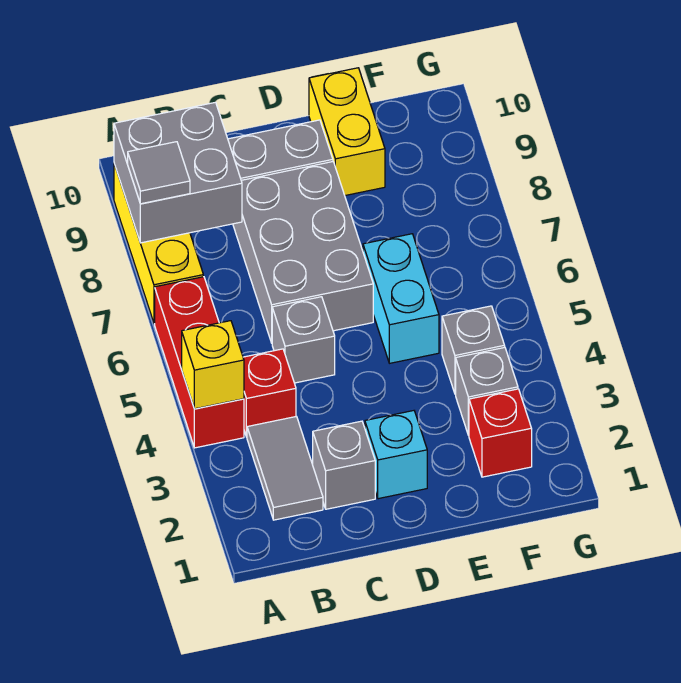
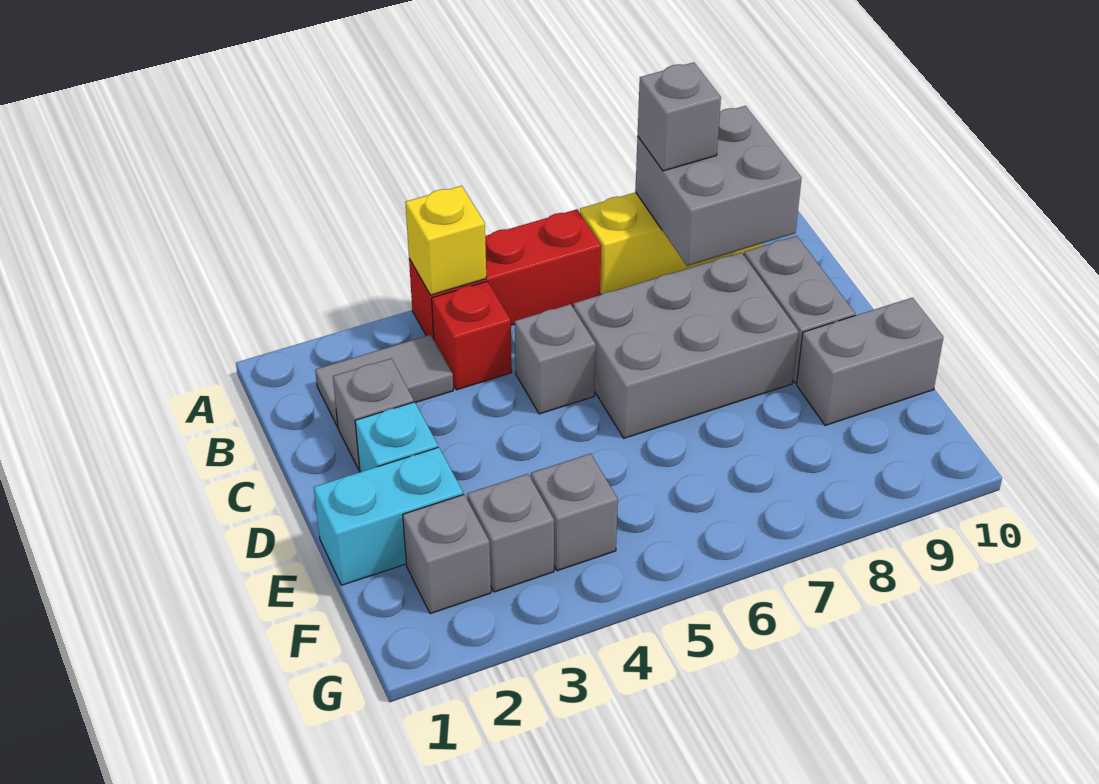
grey 1x1 tile [128,142,190,204] -> grey 1x1 brick [638,62,721,171]
cyan 1x2 brick [363,234,439,363] -> cyan 1x2 brick moved to [314,447,463,585]
yellow 1x2 brick [309,68,385,195] -> grey 1x2 brick [797,298,943,426]
red 1x1 brick [469,389,532,477] -> grey 1x1 brick [403,495,491,614]

